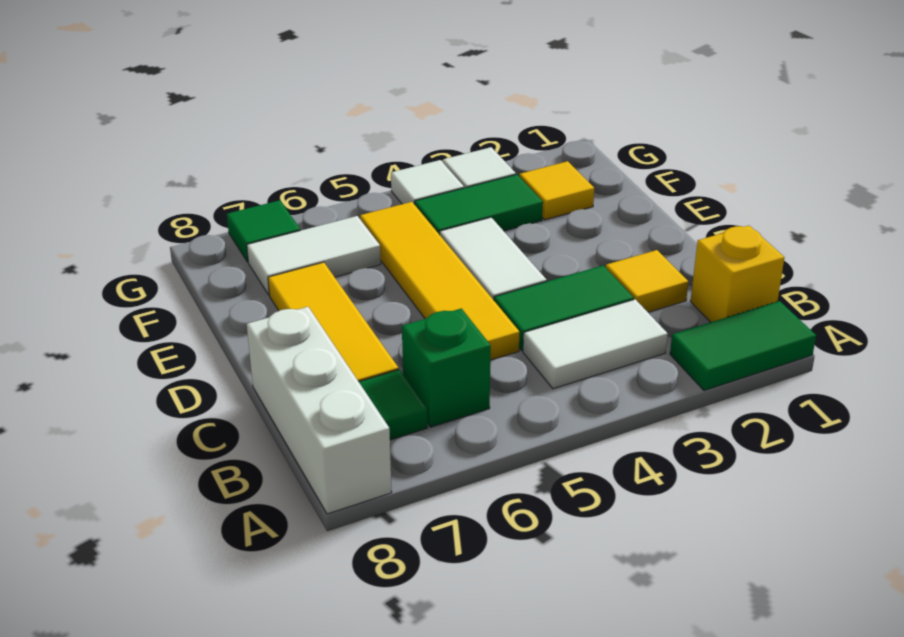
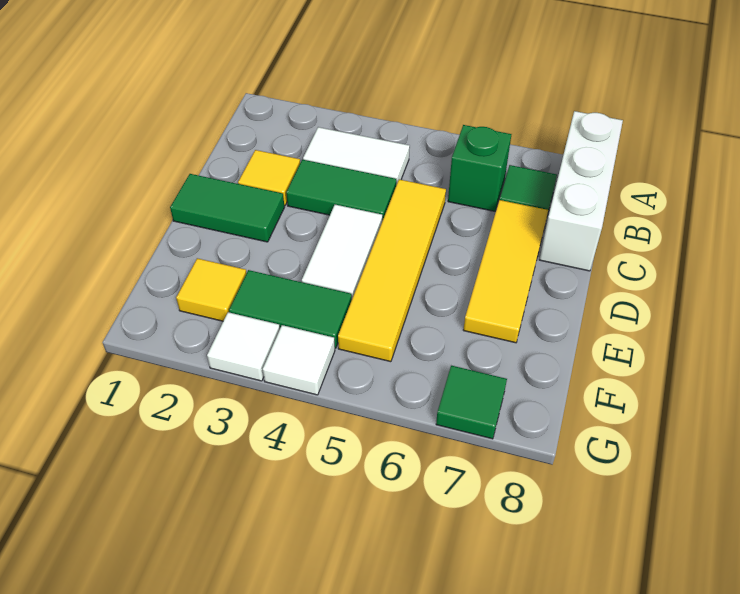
green 1x2 tile [670,301,816,391] -> green 1x2 tile moved to [170,174,284,242]
yellow 1x1 brick [691,226,784,322] -> none
white 1x2 tile [247,216,381,295] -> none

